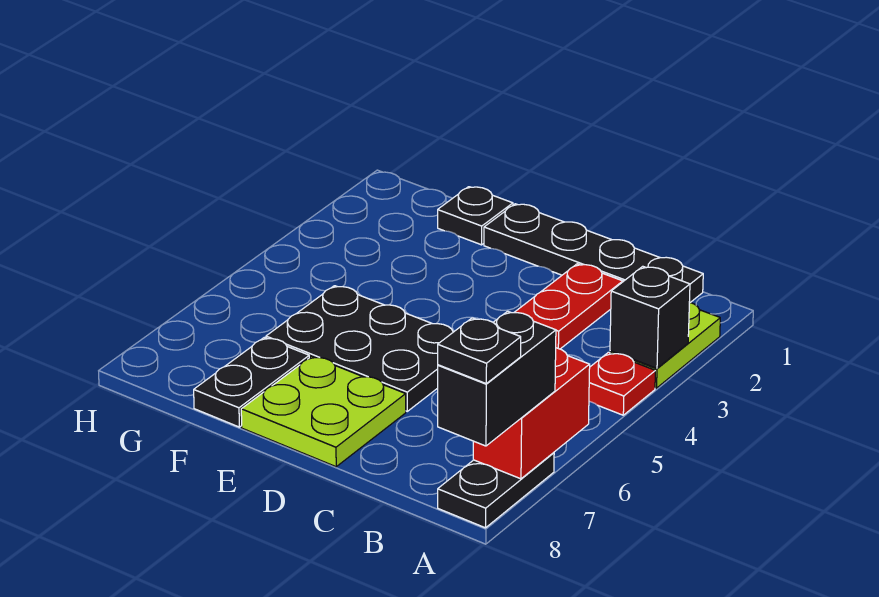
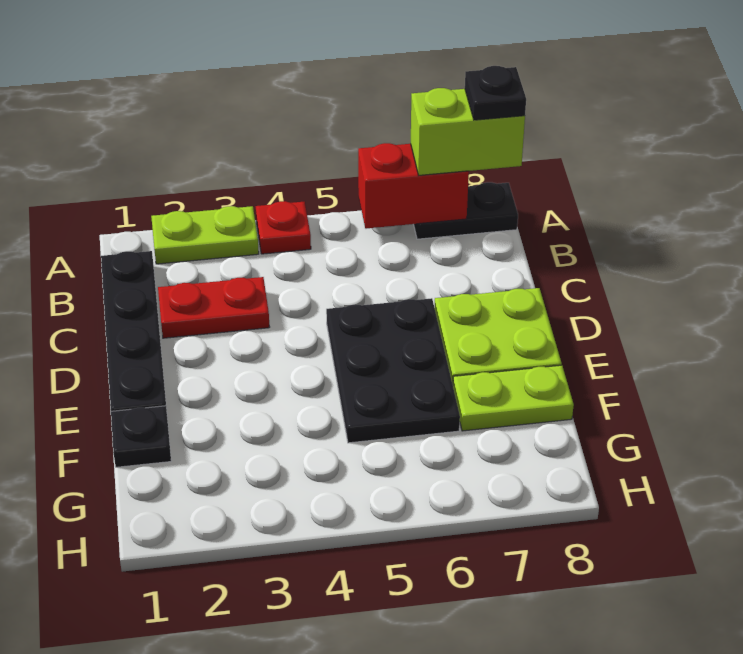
black 1x1 brick [610,266,690,368] -> none
black 1x2 brick [438,311,556,446] -> lime 1x2 brick [411,88,525,175]
black 1x2 plate [194,337,309,427] -> lime 1x2 plate [453,365,574,431]

